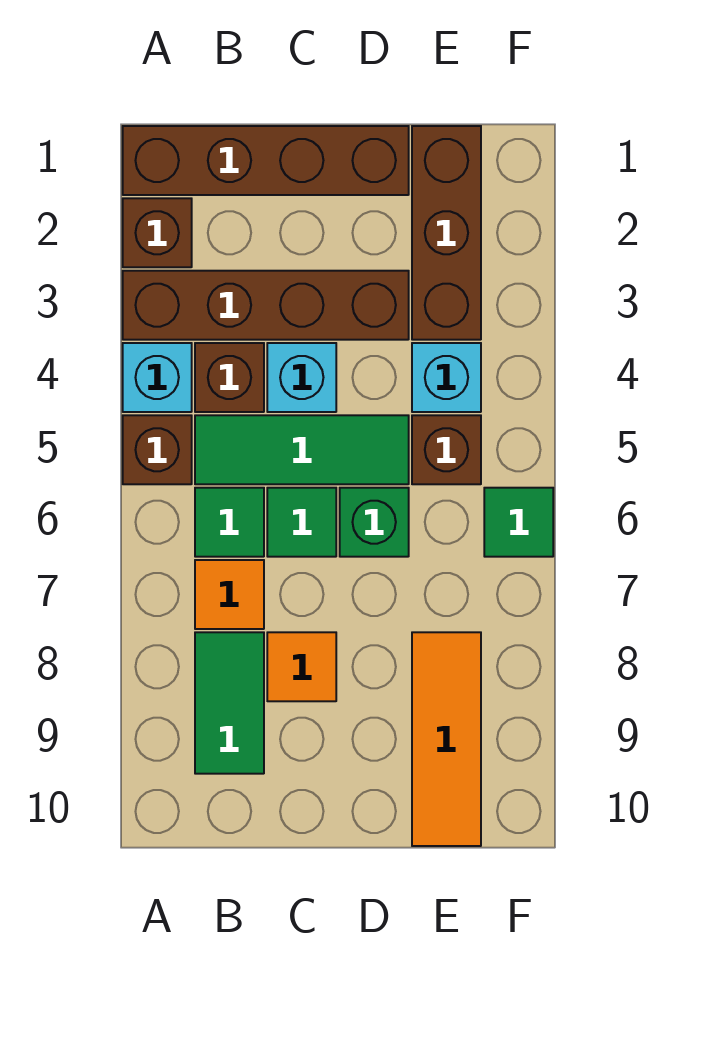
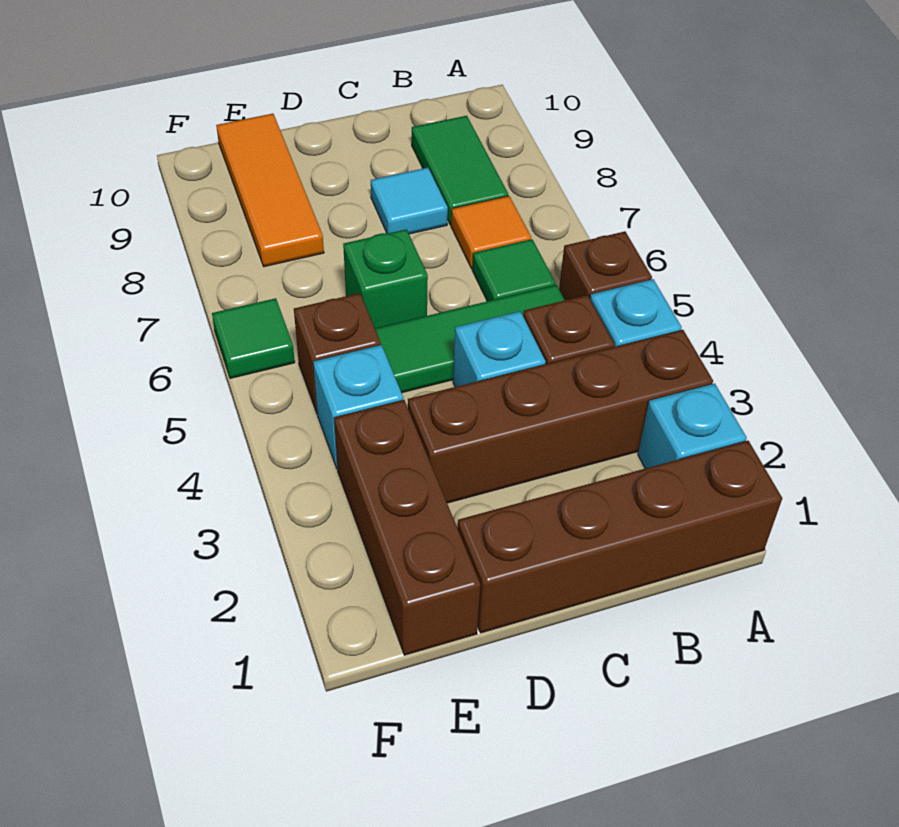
brown 1x1 brick [123,198,192,267] -> cyan 1x1 brick [638,383,747,469]
green 1x1 tile [267,488,336,557] -> none
orange 1x1 tile [267,632,336,701] -> cyan 1x1 tile [371,168,448,234]

